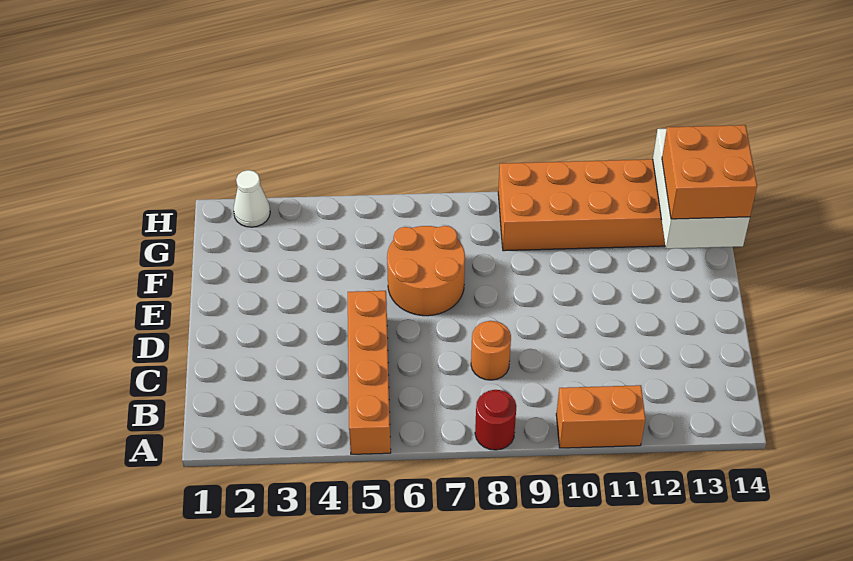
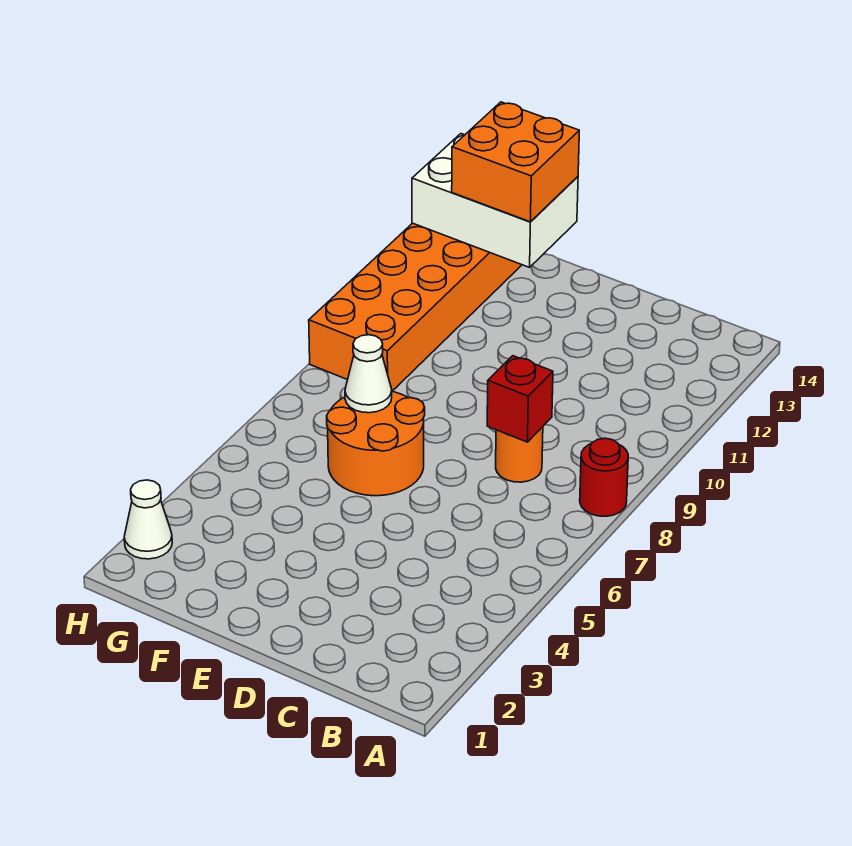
orange 1x4 brick [348,291,391,454] -> none
orange 1x2 brick [556,385,645,448] -> none
none -> red 1x1 brick [487,356,553,442]
none -> white 1x1 cone [345,335,392,413]

